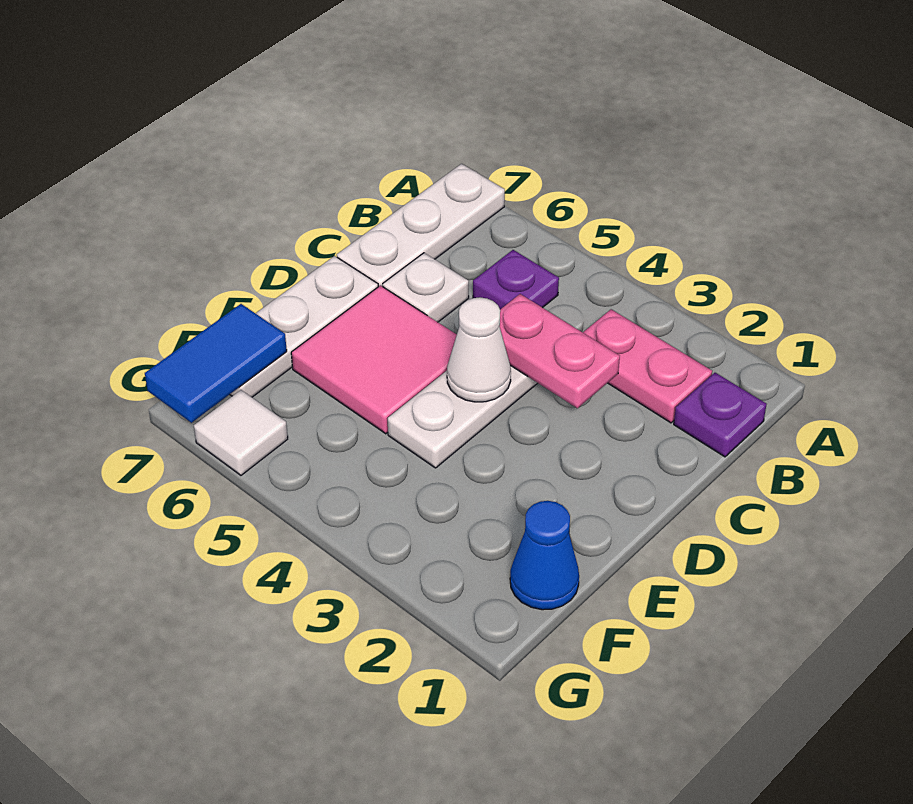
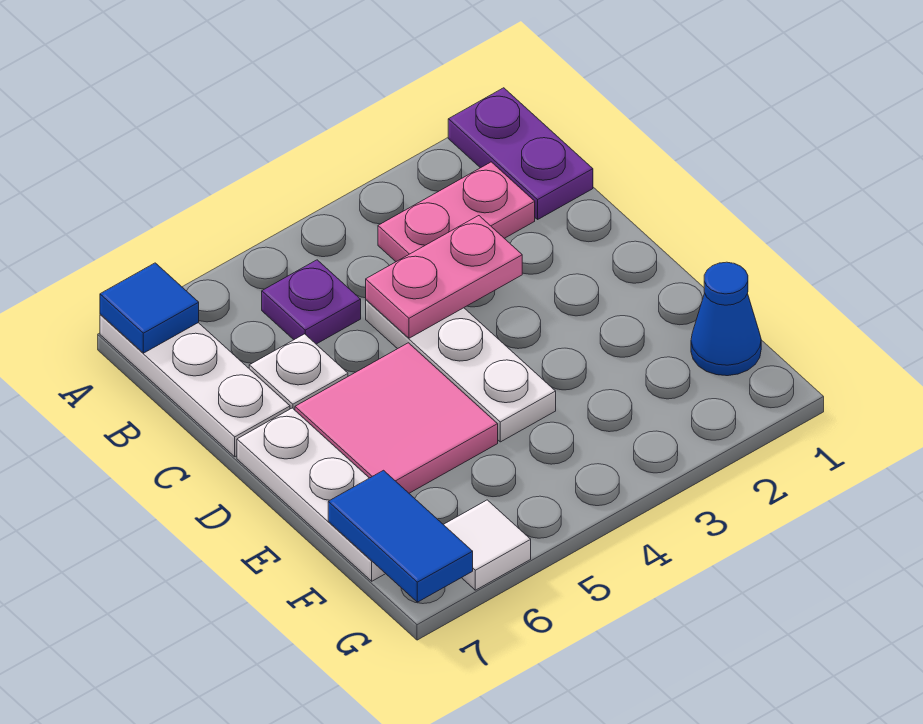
none -> blue 1x1 tile [100,263,199,353]
purple 1x1 plate [674,373,767,457] -> purple 1x2 plate [448,88,593,219]
white 1x1 cone [447,297,511,402] -> none

